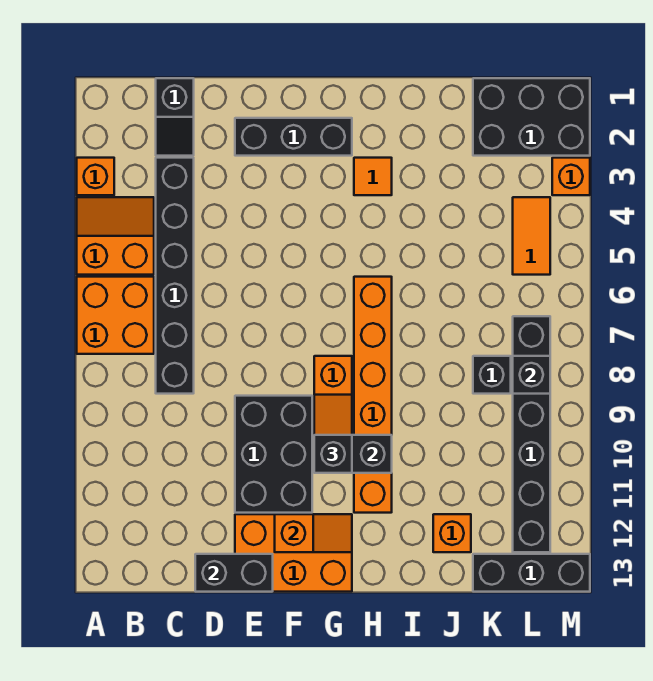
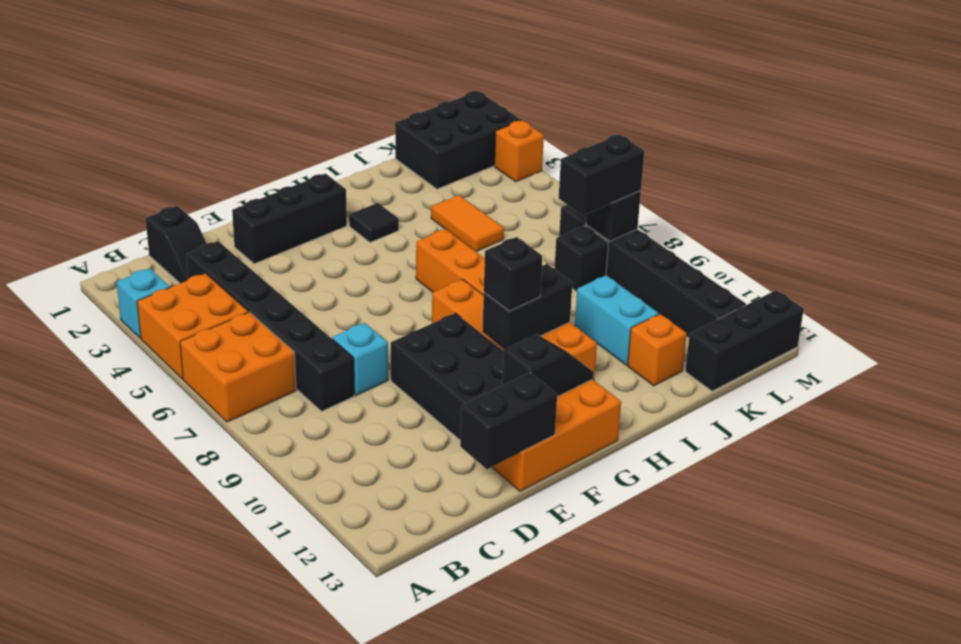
orange 1x1 brick [77,158,114,195] -> cyan 1x1 brick [116,268,170,338]
orange 2x2 slope [77,197,154,275] -> orange 2x2 brick [137,273,248,379]
none -> cyan 1x1 brick [332,323,388,395]
orange 1x2 slope [275,514,352,552] -> black 1x2 slope [502,334,593,397]
orange 1x1 tile [354,158,392,195] -> black 1x1 tile [349,203,399,242]
none -> cyan 1x2 brick [575,275,659,365]
none -> black 1x2 brick [559,135,644,215]
orange 1x2 tile [513,197,550,275] -> orange 1x2 tile moved to [431,195,504,251]

